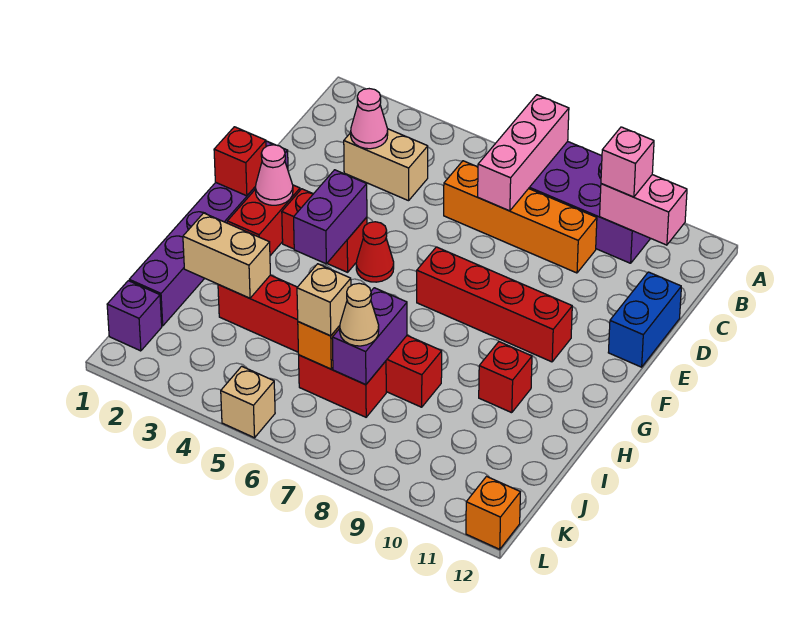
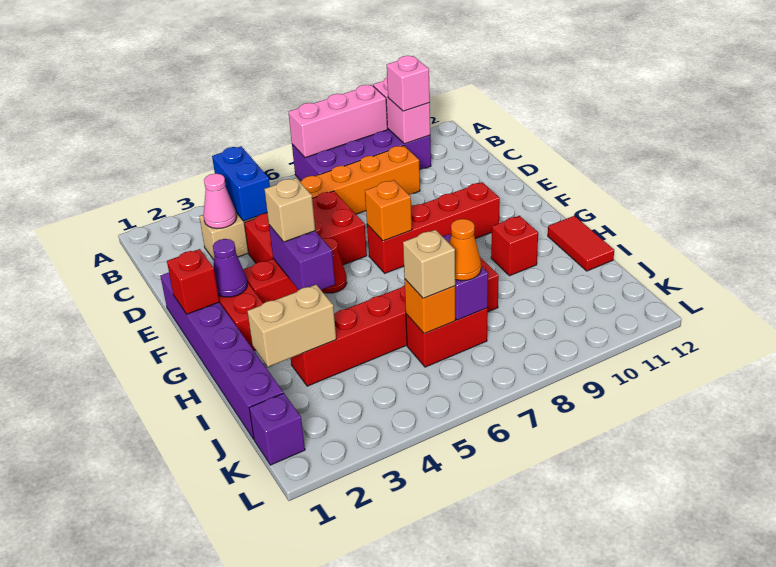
pink 1x3 brick [478,95,569,211] -> pink 1x3 brick turned to [289,85,388,158]
pink 1x2 brick [600,175,687,245] -> pink 1x2 brick turned to [373,78,430,144]
none -> red 2x3 brick [244,191,367,265]
blue 1x2 brick [608,272,681,367] -> blue 1x2 brick moved to [212,146,270,221]
pink 1x1 cone [255,145,293,205] -> purple 1x1 cone [213,239,247,297]
none -> red 1x2 tile [548,216,614,271]
tan 1x1 cone [340,283,379,346] -> orange 1x1 cone [449,219,481,281]
tan 1x1 brick [221,366,275,438] -> tan 1x1 brick moved to [264,178,315,242]
orange 1x1 brick [466,477,520,549] -> orange 1x1 brick moved to [365,180,412,241]

